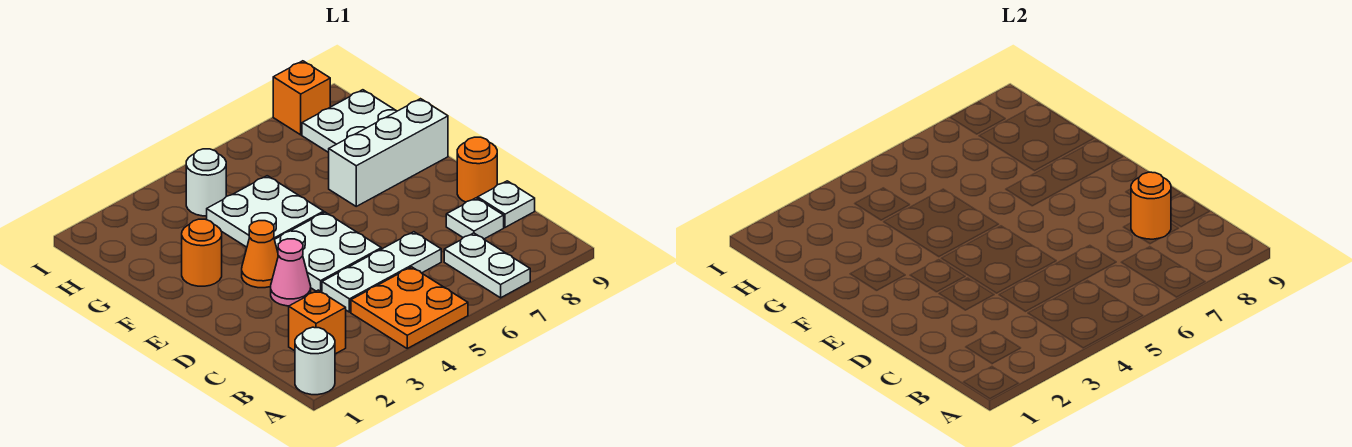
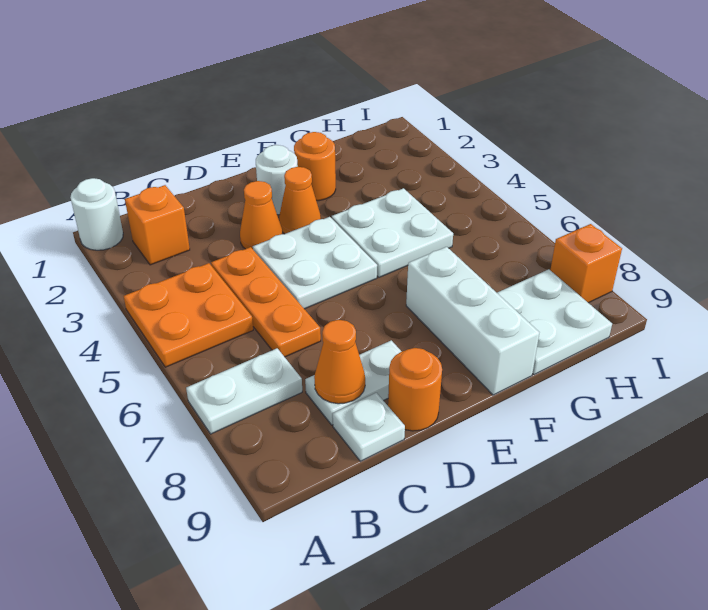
white 1x3 plate [322,232,441,312] -> orange 1x3 plate [211,247,321,357]
white 1x1 plate [446,198,504,239] -> white 1x2 plate [305,340,402,425]
orange 1x1 round brick [1131,172,1171,239] -> orange 1x1 cone [314,320,365,404]
pink 1x1 cone [271,239,311,306] -> orange 1x1 cone [240,181,282,249]
white 1x1 round brick [186,149,226,216] -> white 1x1 round brick moved to [256,145,298,215]

